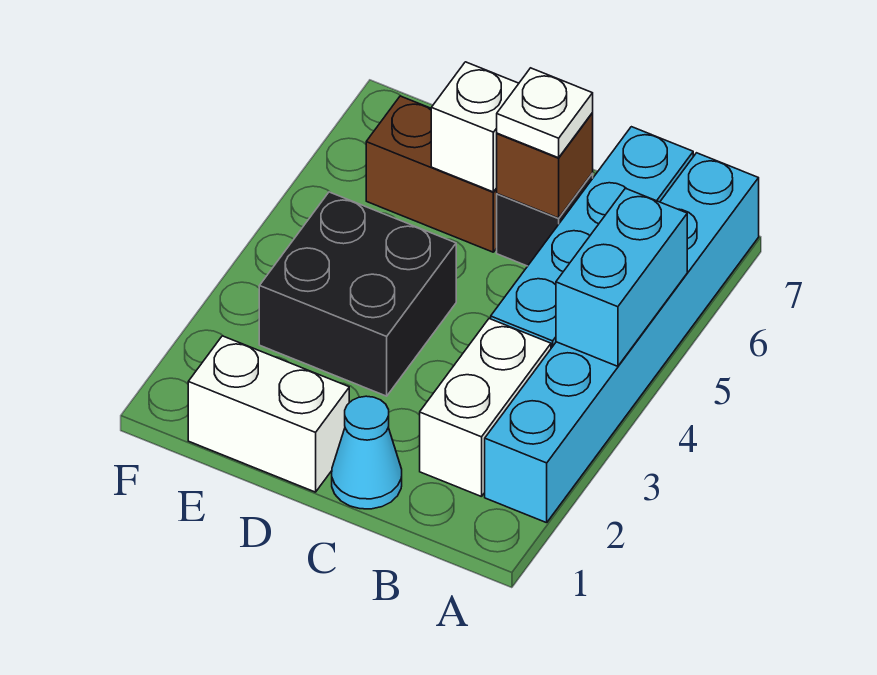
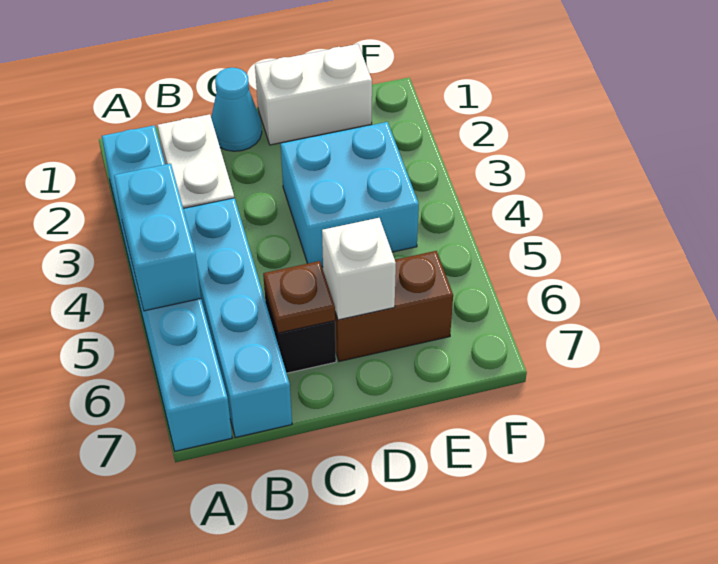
brown 1x1 brick [497,113,593,218] -> brown 1x1 plate [263,261,335,333]
white 1x1 plate [497,68,593,158] -> none
black 2x2 brick [259,192,456,396] -> cyan 2x2 brick [281,122,419,267]

